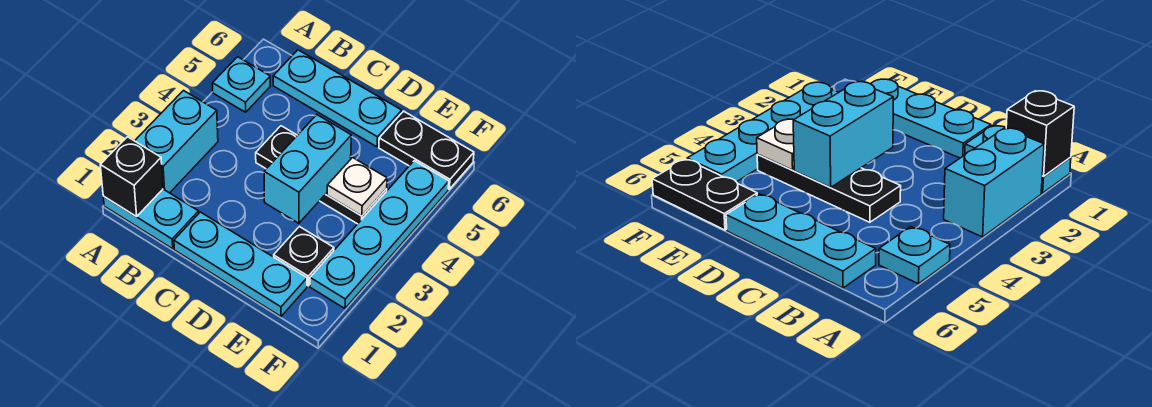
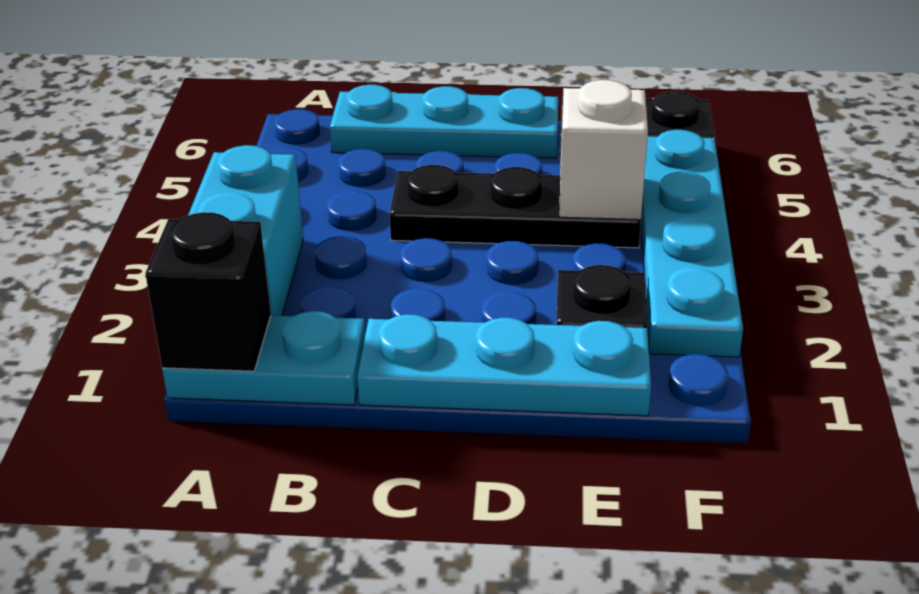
cyan 1x1 plate [213,57,270,112] -> none
cyan 1x2 brick [264,115,351,223] -> none
white 1x1 plate [327,158,387,216] -> white 1x1 brick [559,80,648,220]

